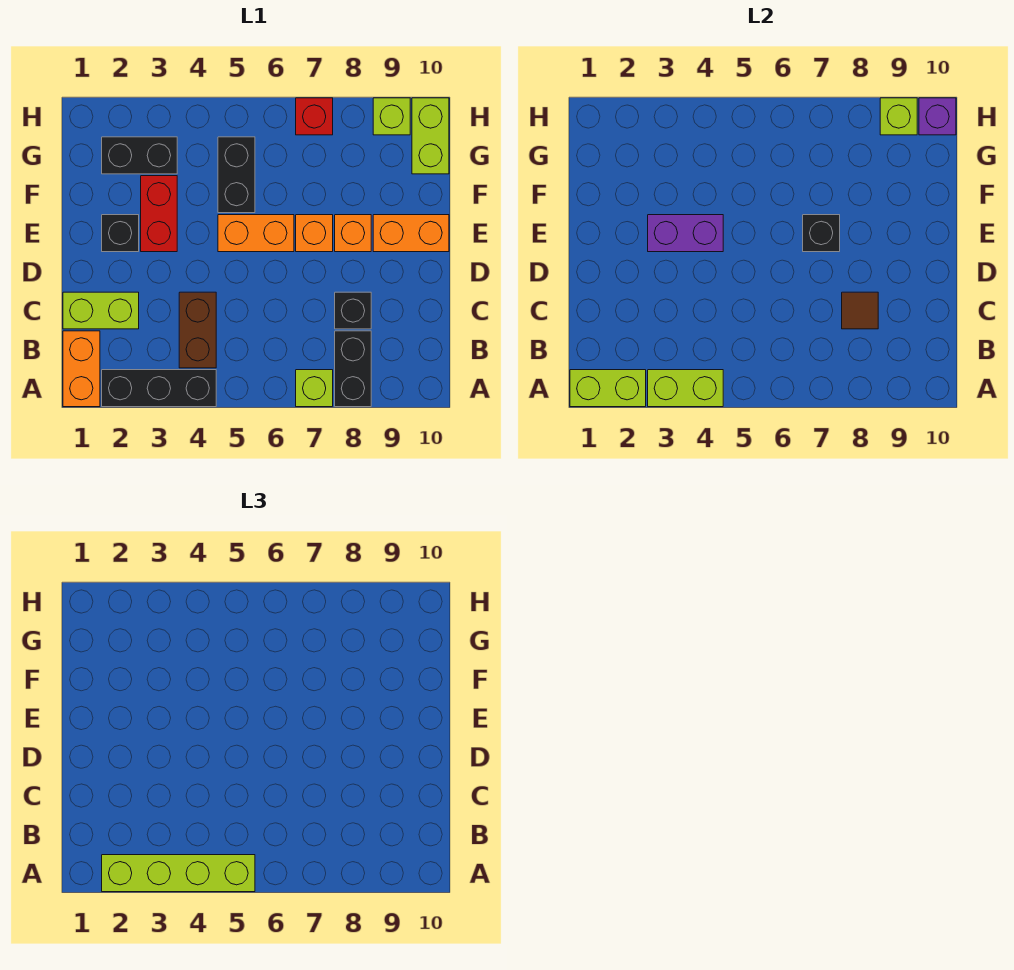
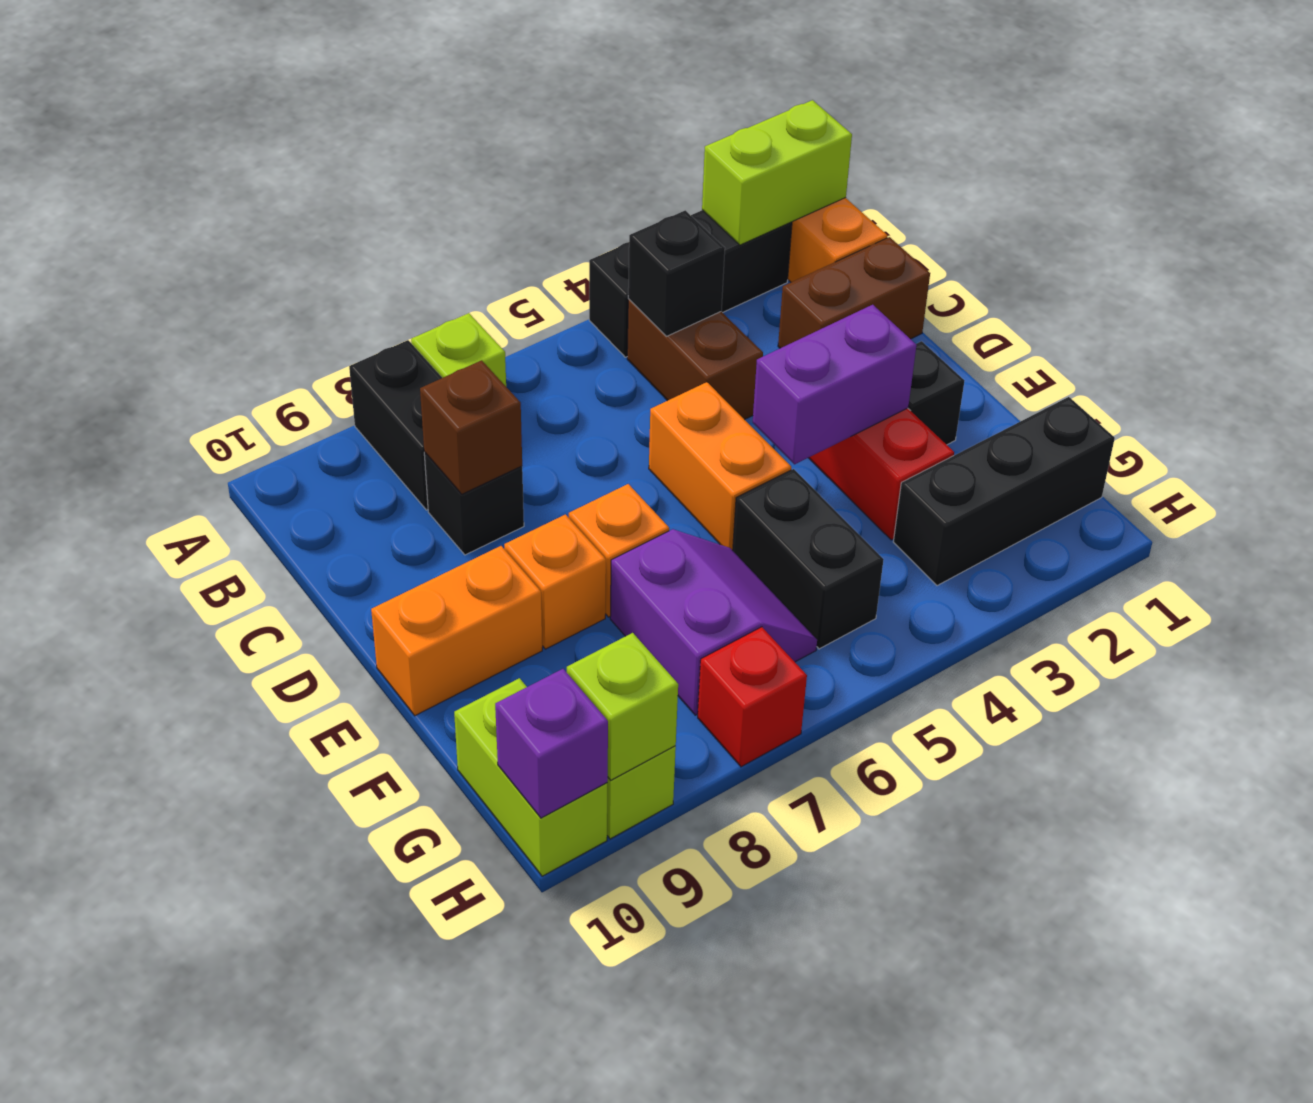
lime 1x4 brick [102,855,255,892] -> none
lime 1x2 brick [648,370,723,407] -> none
lime 1x2 brick [63,292,139,329] -> brown 1x2 brick [778,237,930,348]
brown 1x1 tile [842,292,878,329] -> brown 1x1 brick [420,360,522,494]
orange 1x2 brick [218,215,294,252] -> orange 1x2 brick turned to [649,382,791,550]
black 1x1 brick [803,215,840,252] -> black 1x1 brick moved to [628,210,725,336]
none -> purple 2x2 slope [610,529,817,715]
black 1x2 brick [102,137,177,174] -> black 1x3 brick [893,397,1115,586]

